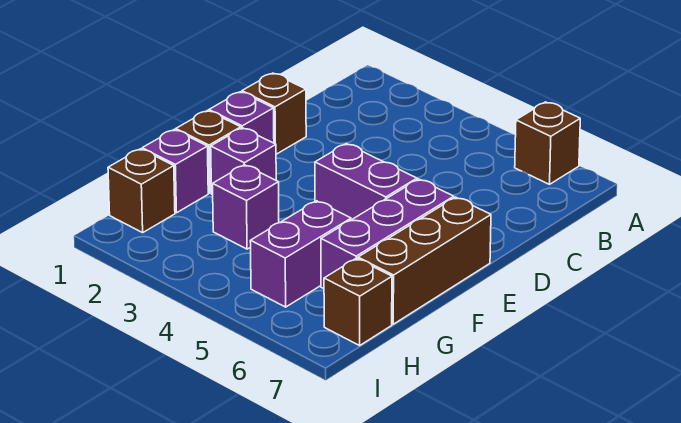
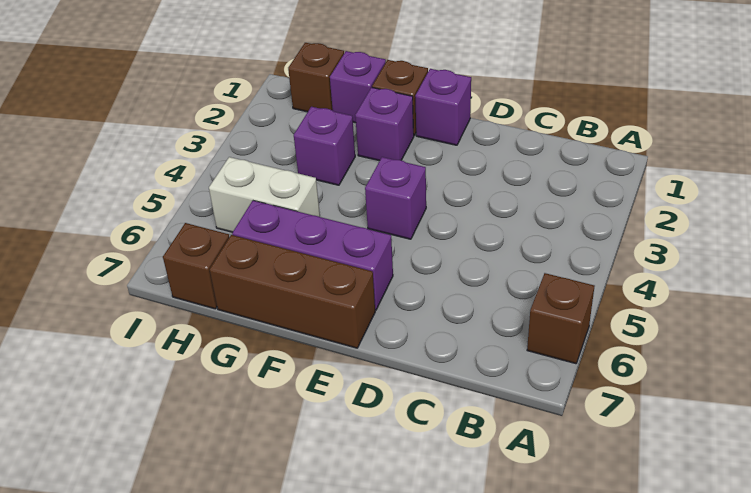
brown 1x1 brick [242,73,306,154] -> none
purple 1x2 brick [315,144,417,220] -> purple 1x1 brick [365,157,426,239]
purple 1x2 brick [250,201,351,307] -> white 1x2 brick [209,157,320,232]

